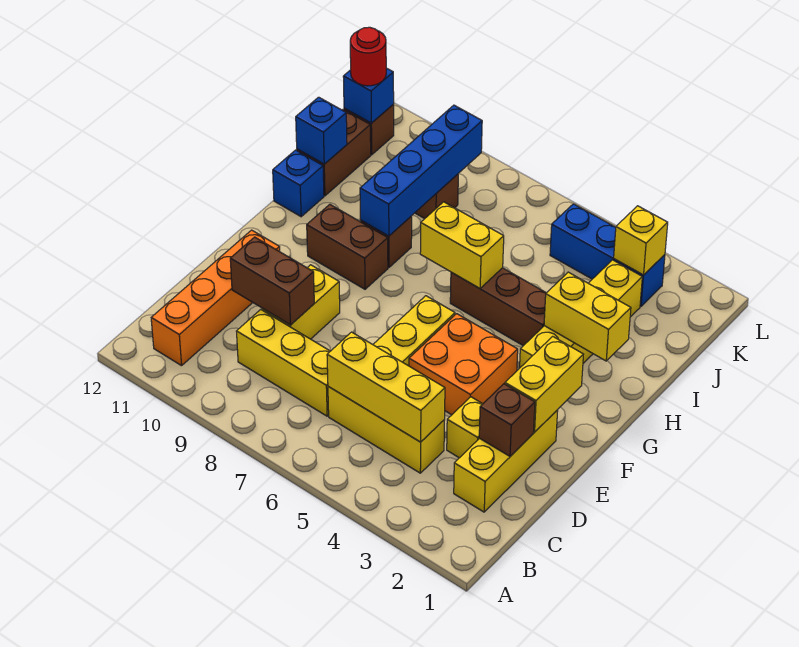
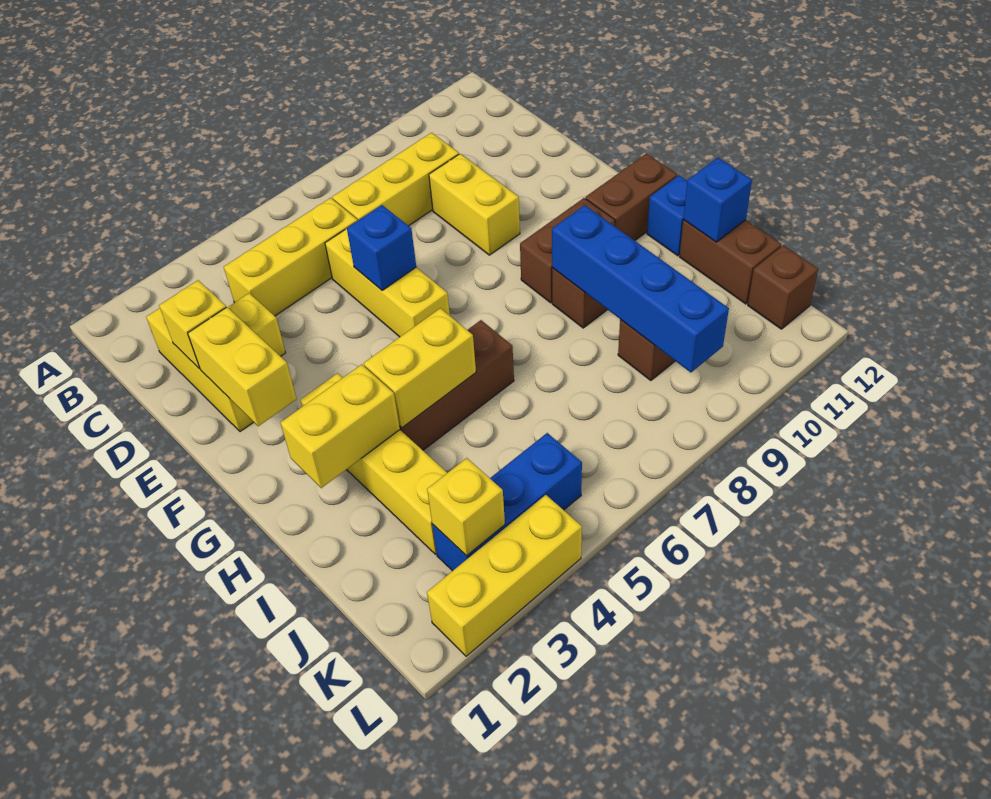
orange 1x4 brick [151,230,280,366] -> none
yellow 1x3 brick [327,332,445,442] -> yellow 1x3 brick moved to [427,495,582,656]
brown 1x1 brick [479,384,535,456] -> yellow 1x1 brick [159,280,226,369]
brown 1x2 brick [230,237,314,325] -> brown 1x2 brick moved to [586,154,677,241]
orange 2x2 brick [409,314,518,415] -> none
yellow 1x2 brick [420,202,504,288] -> yellow 1x2 brick moved to [364,308,476,428]
blue 1x1 brick [343,68,394,123] -> blue 1x1 brick moved to [347,205,416,291]
red 1x1 round brick [350,27,386,86] -> none

